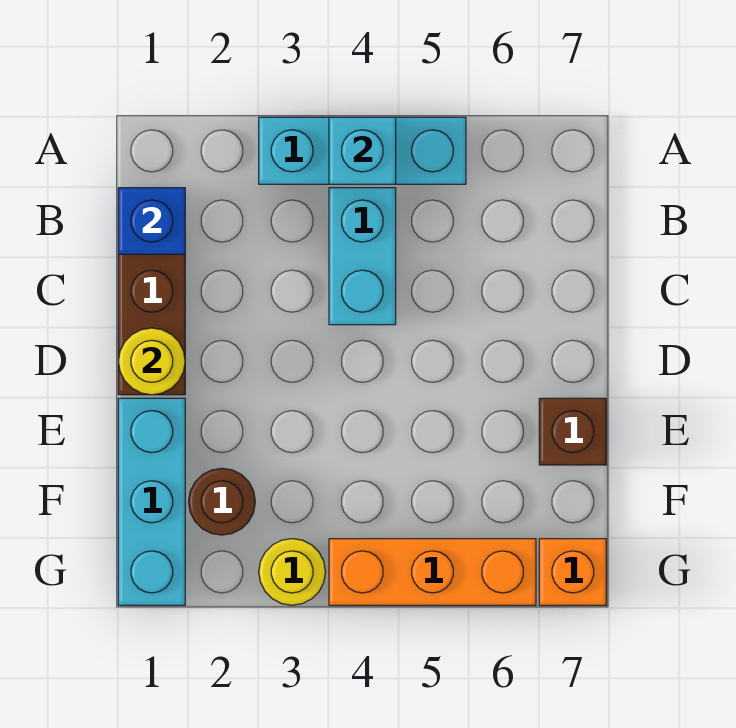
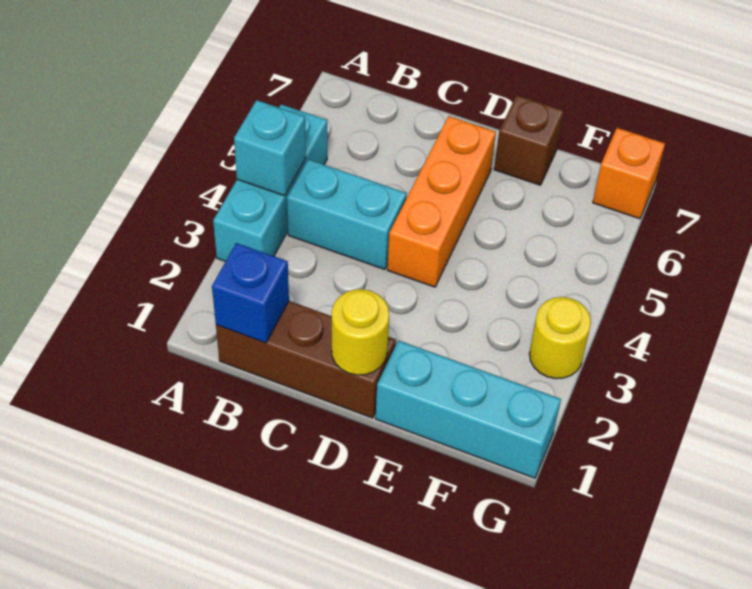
brown 1x1 round brick [189,468,255,535] -> none
orange 1x3 brick [329,539,536,605] -> orange 1x3 brick moved to [387,116,496,287]

